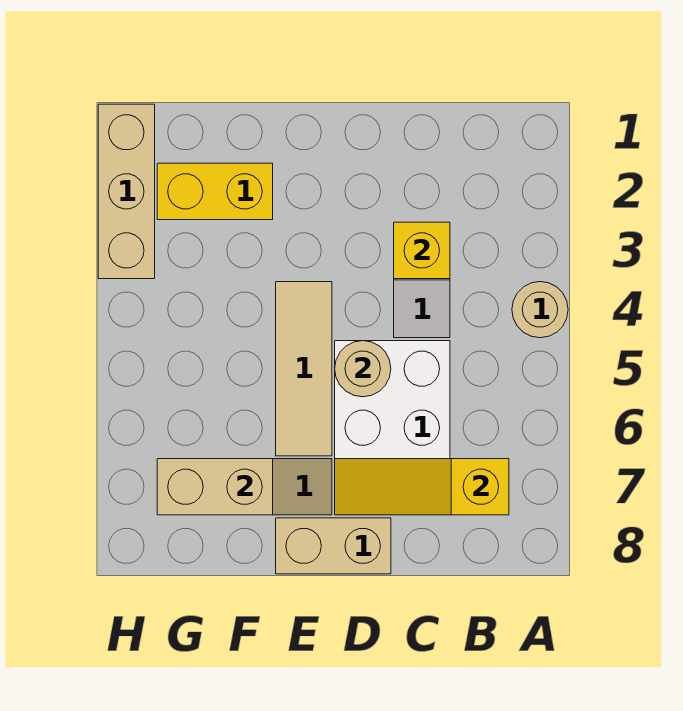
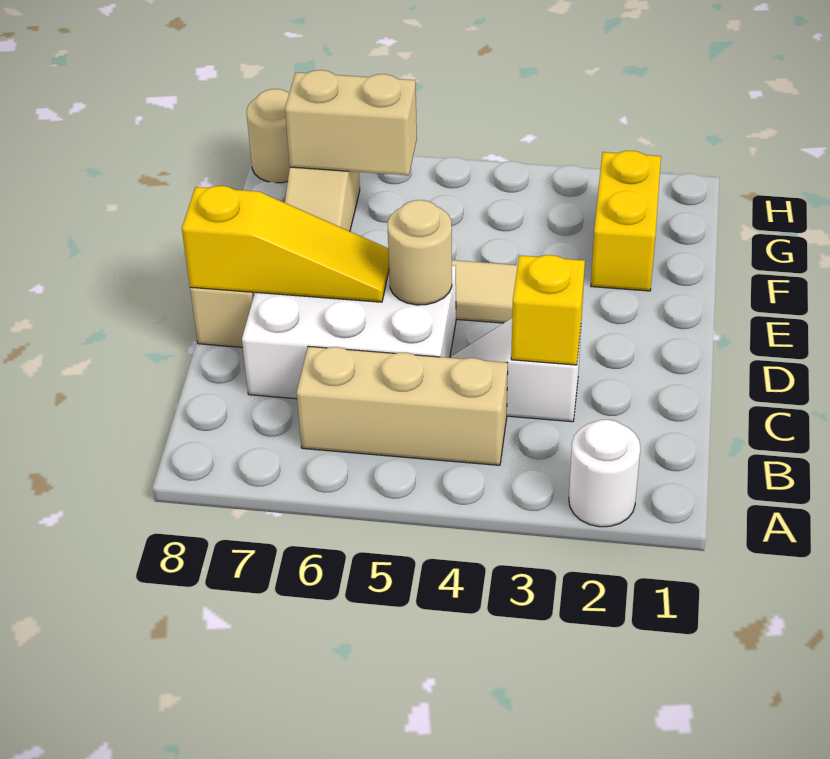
none -> white 1x1 round brick [569,420,640,527]
tan 1x1 round brick [512,282,568,338] -> tan 1x1 round brick moved to [247,89,290,183]
yellow 1x3 slope [335,459,509,515] -> yellow 1x3 slope turned to [182,186,389,302]
tan 1x2 brick [157,459,273,515] -> tan 1x2 brick turned to [285,70,417,175]
tan 1x3 brick [98,104,155,279] -> tan 1x3 brick moved to [297,346,508,465]

